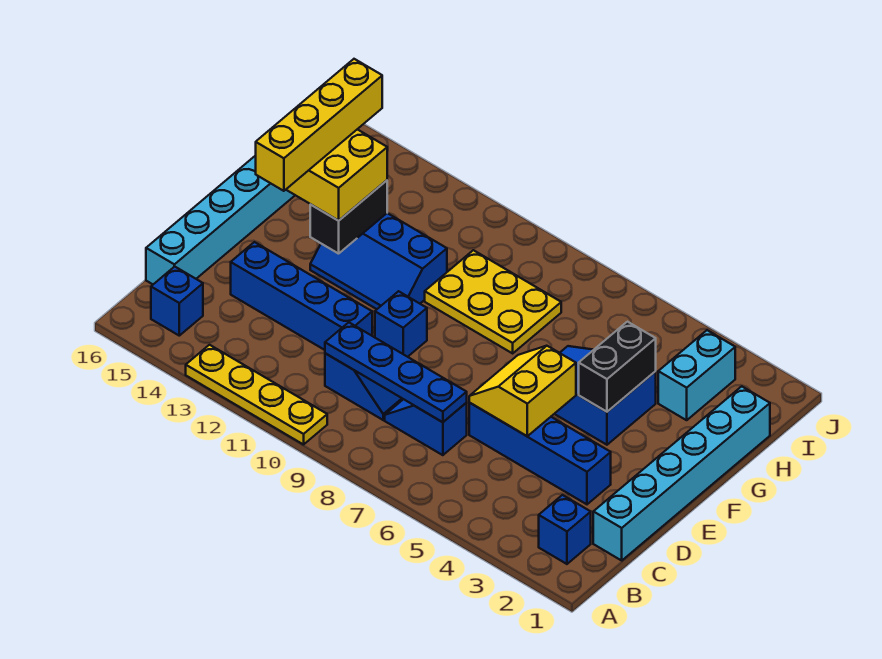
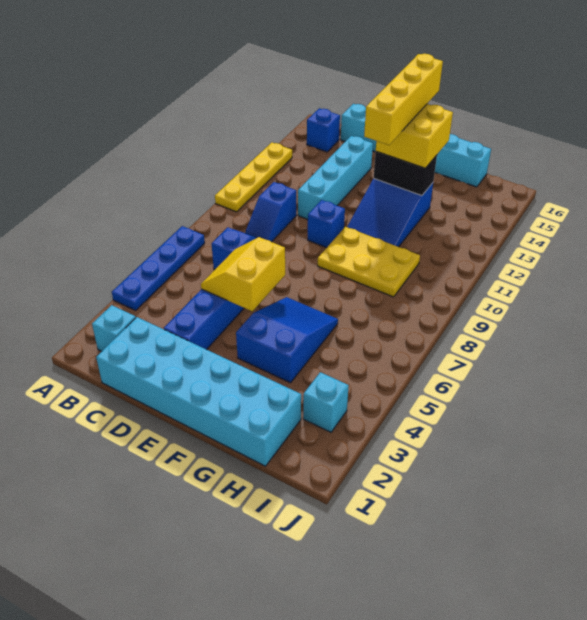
blue 1x1 brick [539,495,591,564] -> cyan 1x1 brick [92,305,136,351]
cyan 1x6 brick [593,386,770,560] -> cyan 2x6 brick [96,317,301,466]
blue 1x4 plate [325,322,467,422] -> blue 1x4 plate moved to [112,226,205,310]
yellow 2x2 slope [469,346,576,436] -> yellow 2x2 slope turned to [201,237,285,311]
blue 1x4 brick [231,242,372,350] -> cyan 1x4 brick [298,136,373,219]
yellow 1x4 brick [256,59,382,191] -> yellow 1x4 brick turned to [364,54,443,145]
black 1x2 brick [579,322,656,412] -> none
blue 2x3 slope [310,213,447,309] -> blue 2x3 slope turned to [347,179,433,247]
yellow 2x3 plate [425,250,561,353] -> yellow 2x3 plate turned to [318,227,420,297]
cyan 1x2 brick [658,330,735,420] -> cyan 1x1 brick [303,372,349,432]

